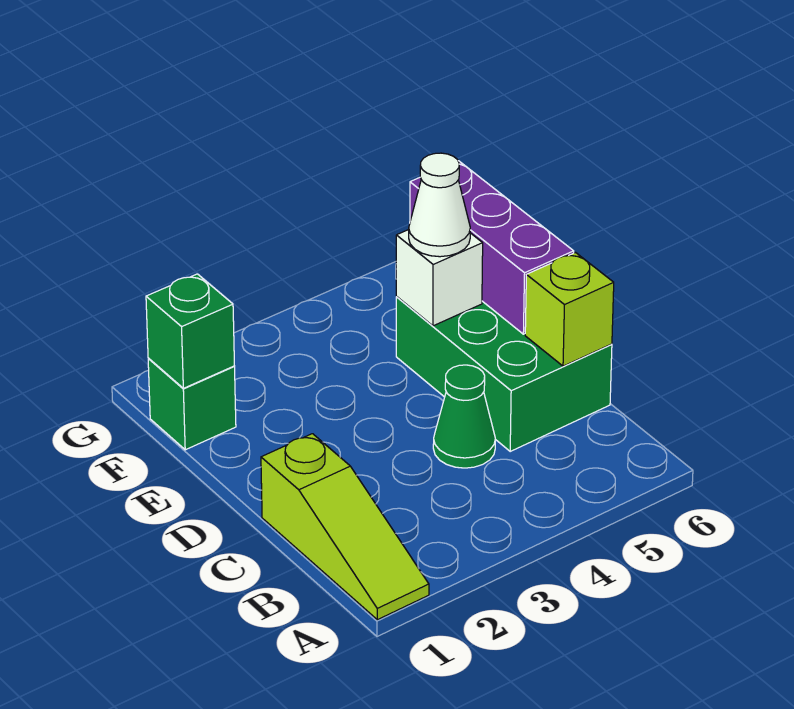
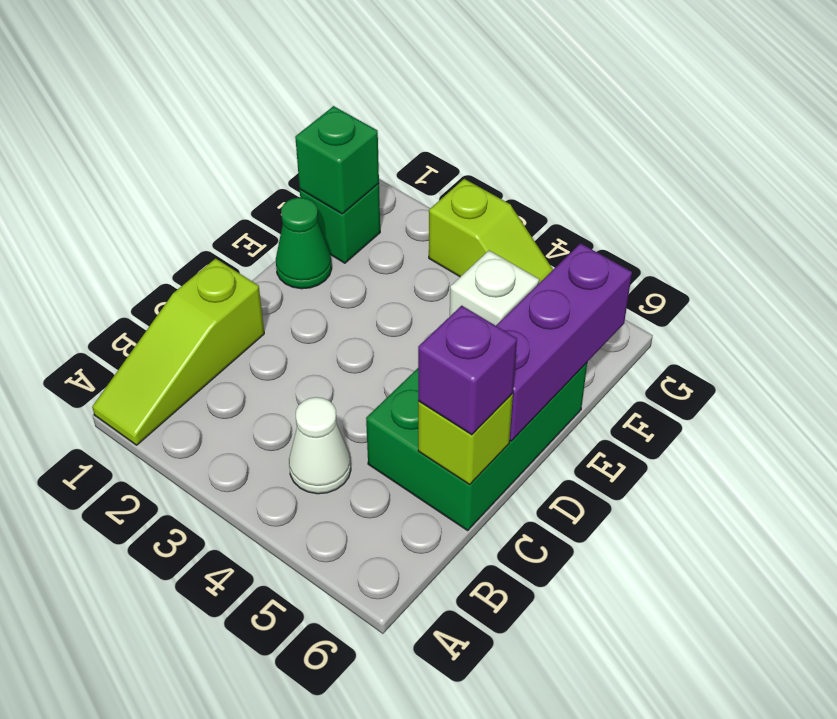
green 1x1 cone [433,365,495,468] -> green 1x1 cone moved to [276,197,332,289]
none -> purple 1x1 brick [418,306,517,435]
white 1x1 cone [409,153,470,257] -> white 1x1 cone moved to [289,397,351,494]
none -> lime 1x2 slope [429,179,553,283]

